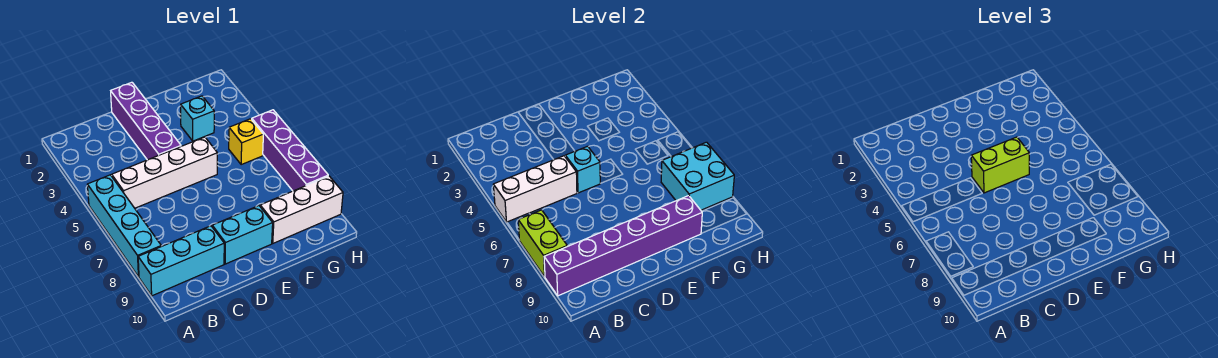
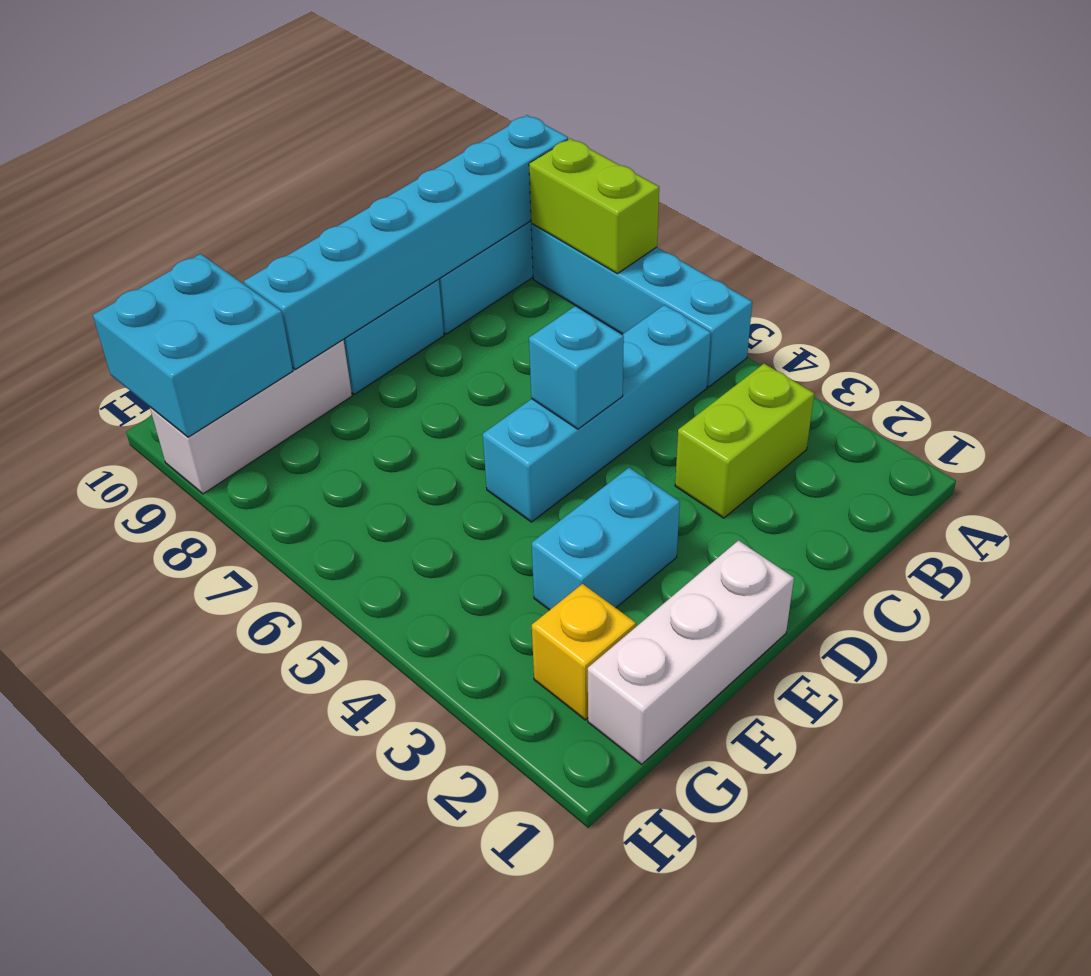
white 1x3 brick [493,156,577,222] -> white 1x3 brick moved to [588,541,794,764]
purple 1x6 brick [544,196,702,296] -> cyan 1x6 brick [244,115,568,369]
white 1x4 brick [112,137,217,208] -> cyan 1x4 brick [483,305,711,522]
purple 1x4 brick [111,82,181,160] -> none
lime 1x2 brick [971,137,1029,193] -> lime 1x2 brick moved to [675,364,814,518]
cyan 1x1 brick [181,96,214,141] -> cyan 1x2 brick [532,468,680,610]
yellow 1x1 brick [229,119,263,165] -> yellow 1x1 brick moved to [532,584,636,720]
cyan 2x2 brick [661,142,734,210] -> cyan 2x2 brick moved to [93,254,293,437]
purple 1x4 brick [252,110,328,191] -> none

